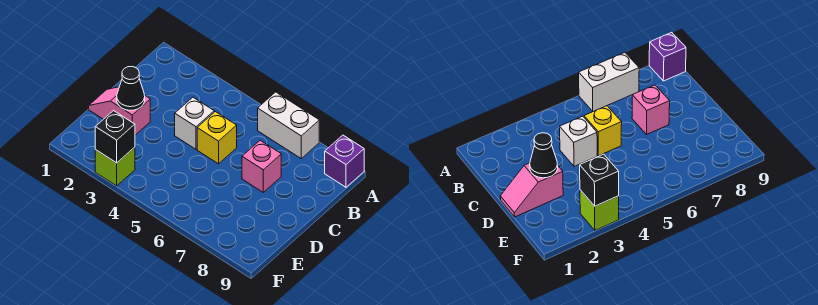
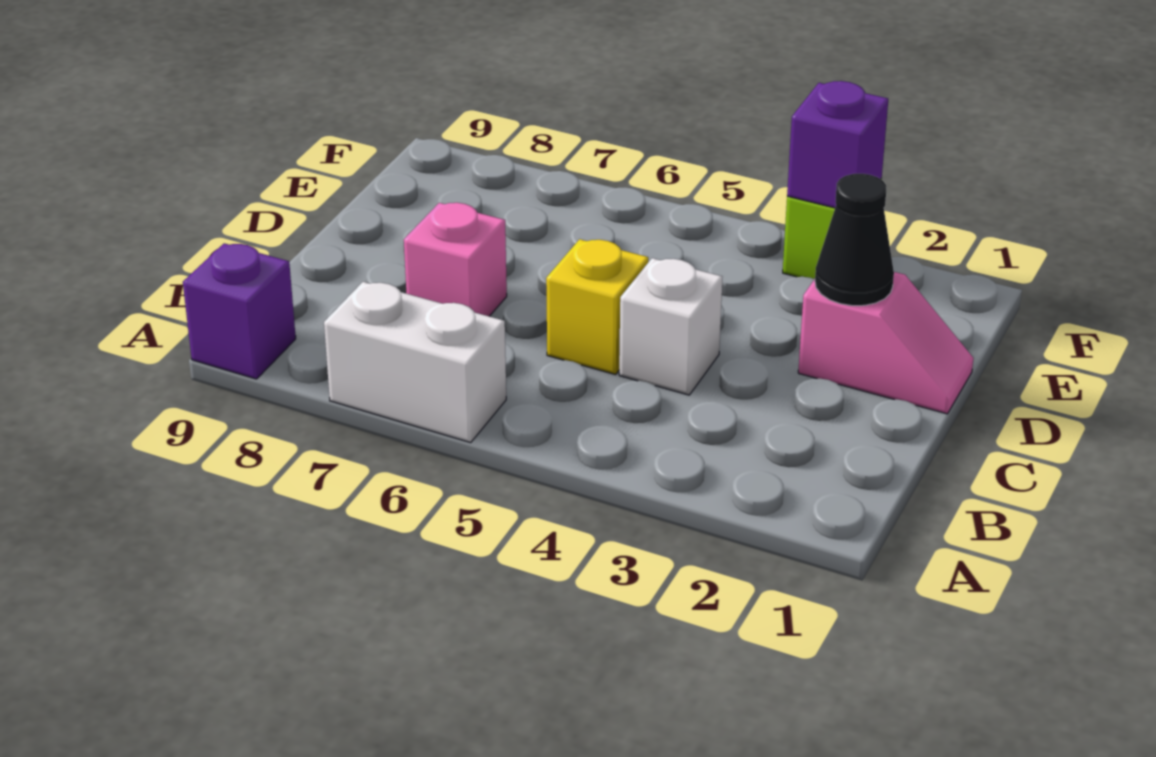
black 1x1 brick [95,111,135,163] -> purple 1x1 brick [787,81,888,208]

